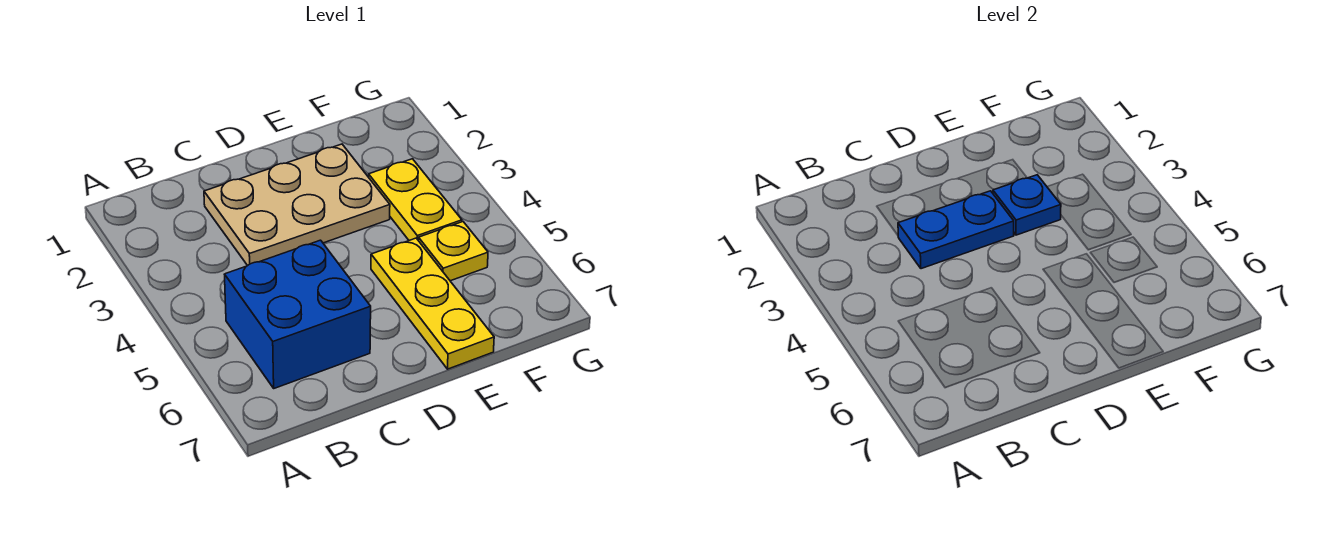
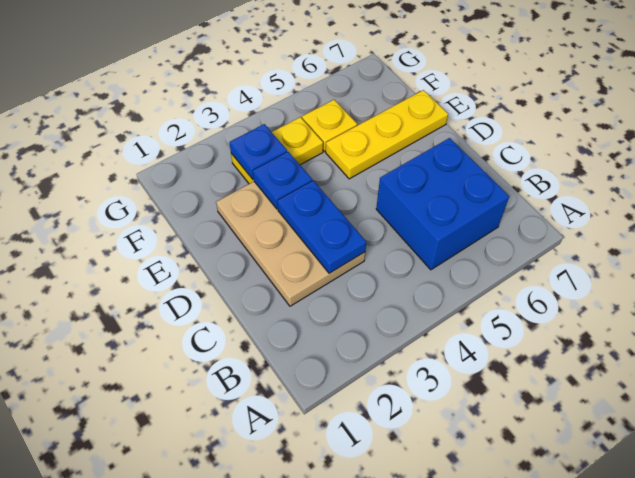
none -> blue 1x1 plate [229,124,287,179]

